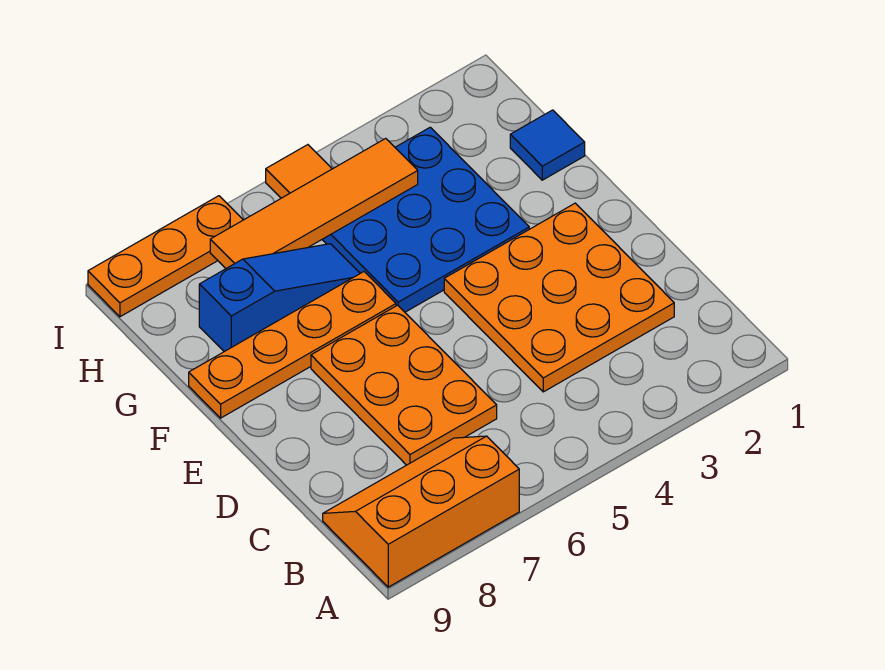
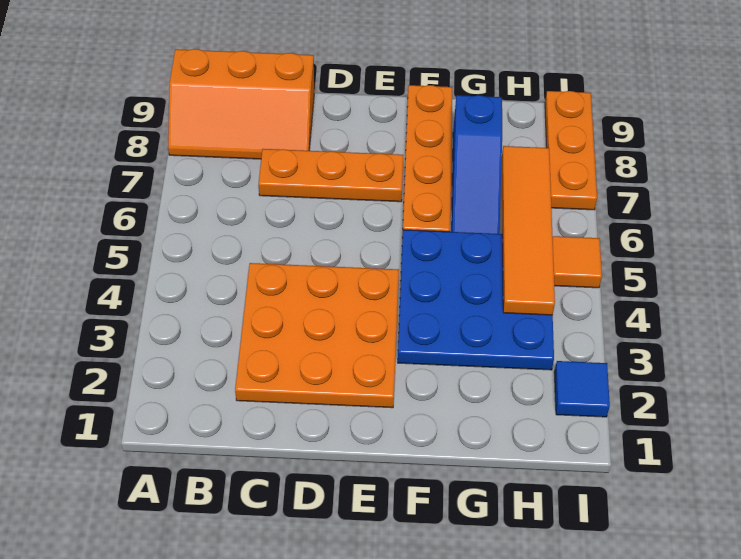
orange 2x3 slope [323,436,519,587] -> orange 2x3 slope turned to [168,49,314,159]
orange 2x3 plate [311,305,497,465] -> orange 1x3 plate [259,149,403,202]
blue 1x1 tile [510,110,585,180] -> blue 1x1 tile moved to [554,361,610,417]

